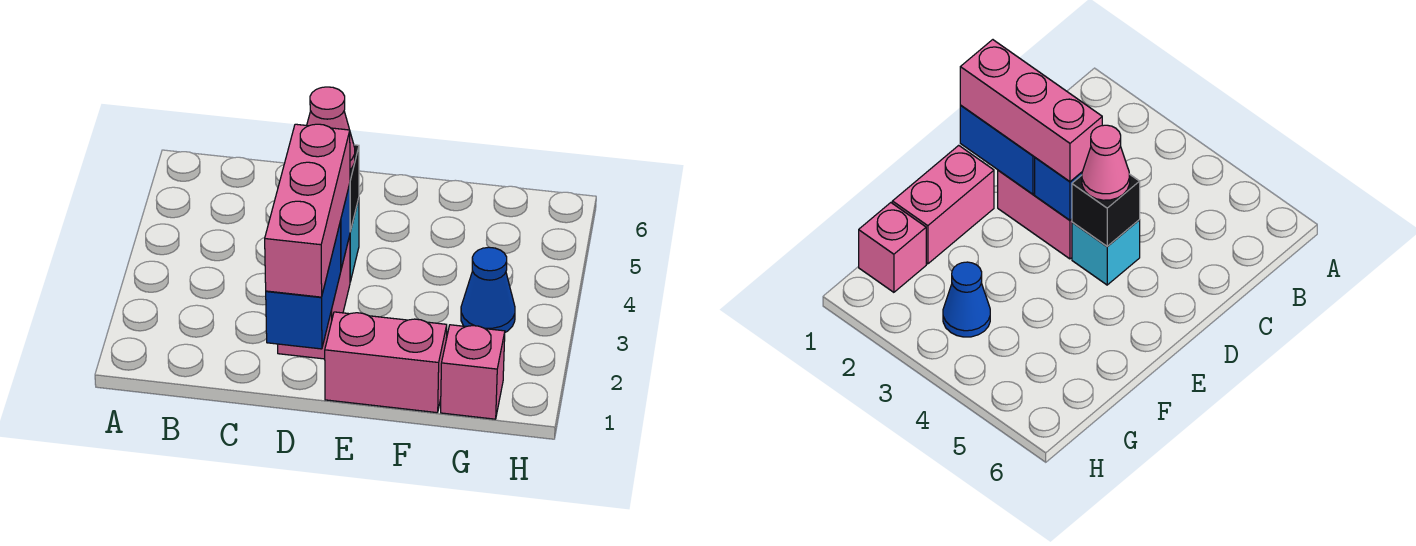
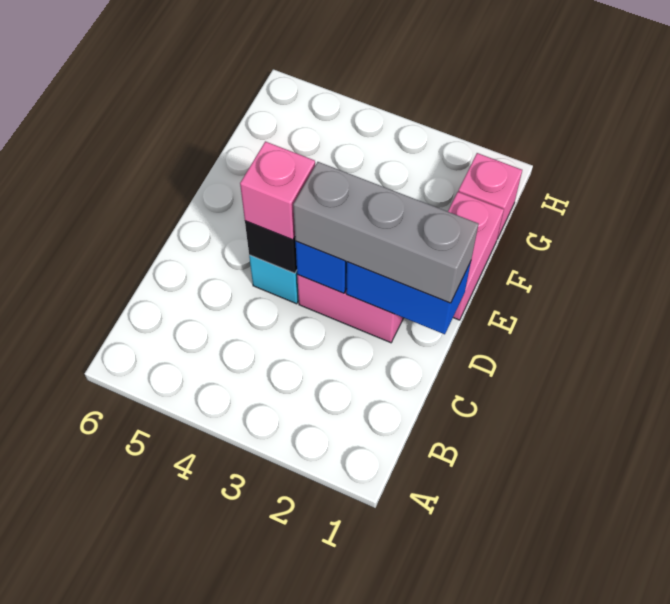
pink 1x3 brick [265,124,350,297] -> grey 1x3 brick [293,162,478,303]
pink 1x1 cone [307,87,355,169] -> pink 1x1 brick [240,141,315,240]
blue 1x1 cone [461,247,515,332] -> none

